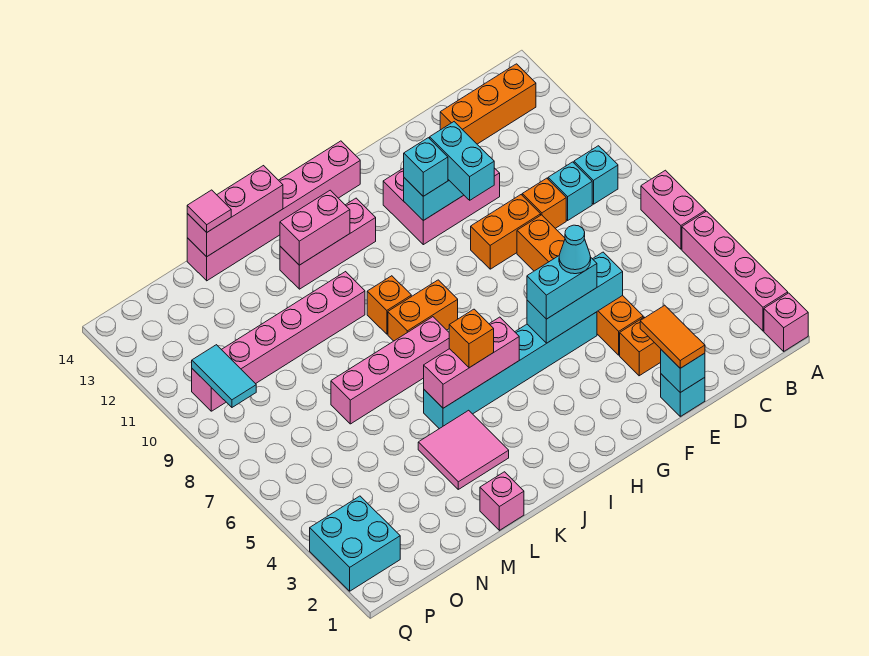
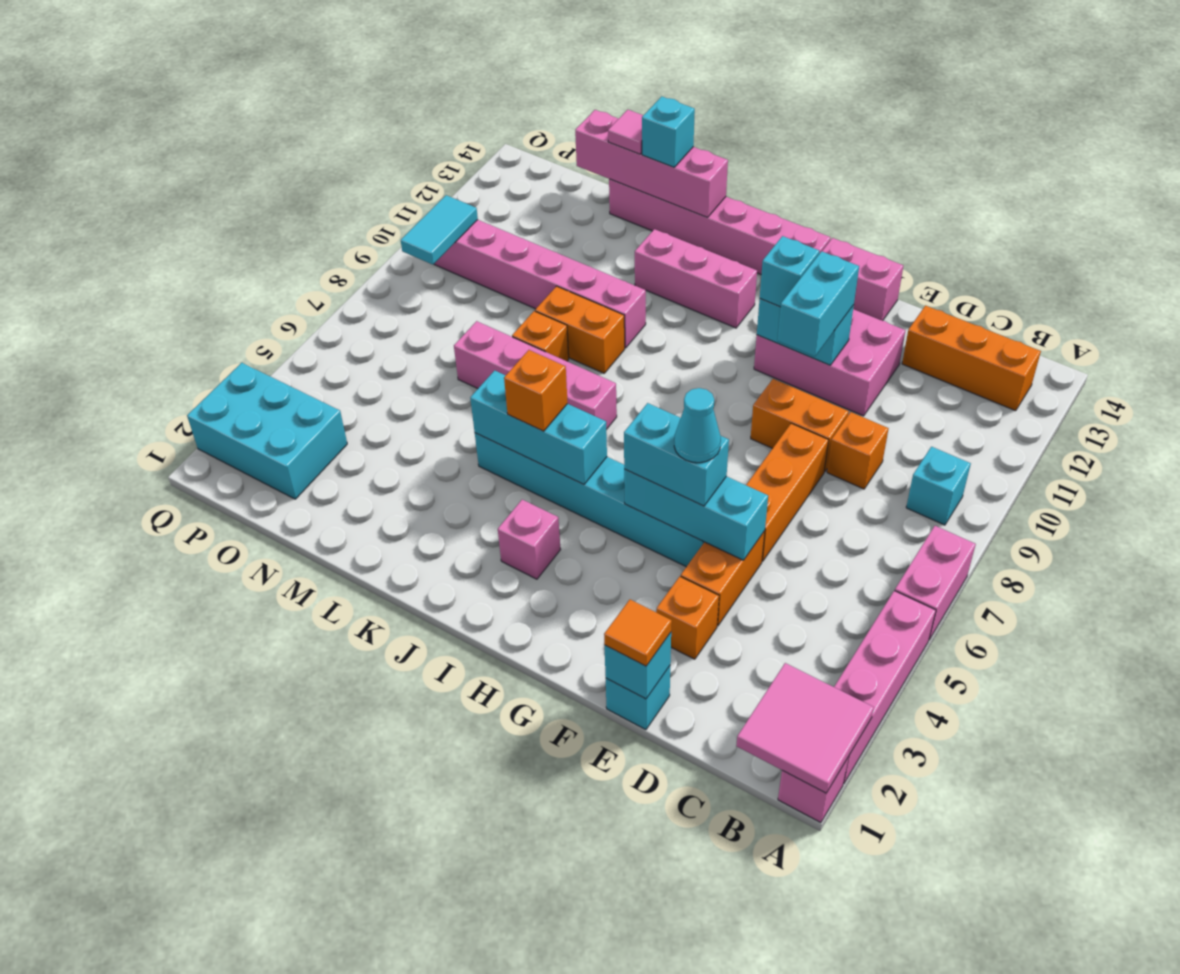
cyan 1x1 brick [548,162,592,220] -> cyan 1x1 brick moved to [642,96,695,167]
orange 1x2 tile [640,305,705,368] -> orange 1x1 tile [604,600,672,666]
pink 1x3 brick [424,317,519,408] -> cyan 1x3 brick [470,370,607,484]
orange 1x2 brick [388,280,458,341] -> orange 1x2 brick moved to [535,286,625,373]
orange 1x1 brick [367,276,411,334] -> orange 1x1 brick moved to [512,311,569,361]
pink 1x2 brick [280,190,350,265] -> pink 1x2 brick moved to [822,238,903,321]
pink 2x2 tile [418,410,509,489] -> pink 2x2 tile moved to [736,663,874,793]
pink 1x3 brick [187,166,283,257] -> pink 1x4 brick [575,110,728,217]
pink 1x1 brick [480,472,524,530] -> pink 1x1 brick moved to [498,500,561,579]
cyan 2x2 brick [310,496,400,591] -> cyan 2x3 brick [187,363,347,499]

